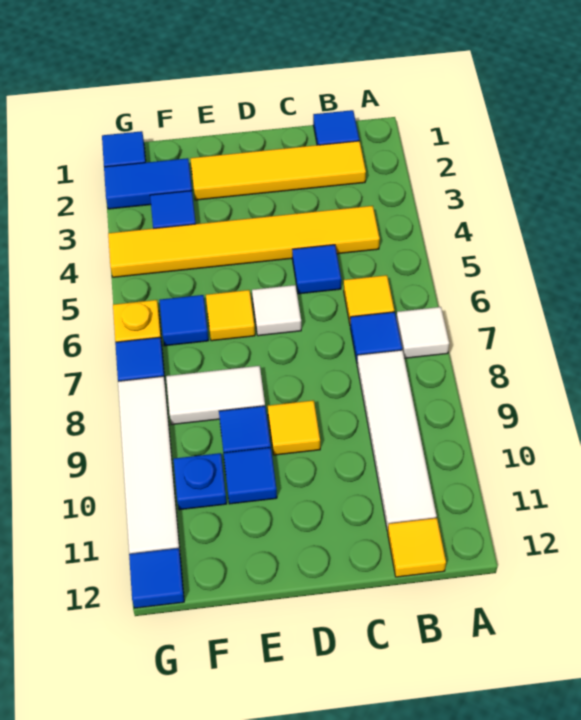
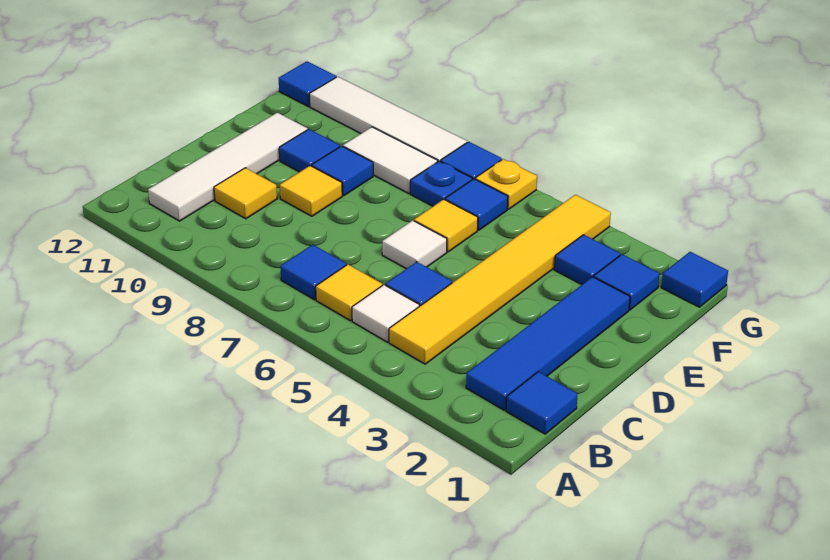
white 1x1 tile [396,307,449,358] -> white 1x1 tile moved to [352,285,419,342]
yellow 1x4 tile [190,141,366,200] -> blue 1x4 tile [466,277,630,410]
white 1x4 tile [357,350,437,531] -> white 1x4 tile turned to [148,113,308,221]
yellow 1x1 tile [388,518,446,577] -> yellow 1x1 tile moved to [214,168,277,219]
white 1x2 tile [166,366,265,425] -> white 1x2 tile turned to [343,127,437,193]
blue 1x2 tile [104,158,192,209] -> blue 1x1 tile [594,254,660,310]
blue 1x1 plate [174,453,227,510] -> blue 1x1 plate moved to [410,161,472,206]

